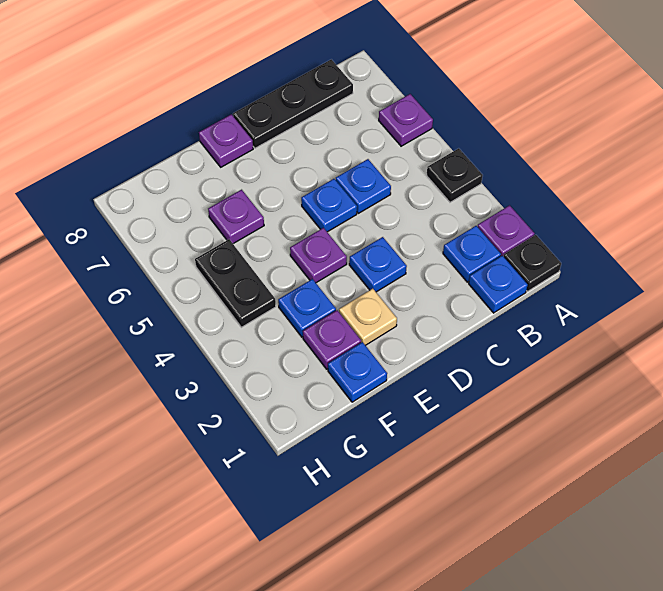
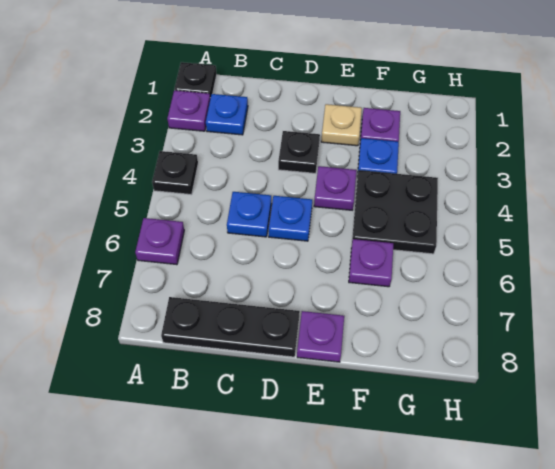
blue 1x1 plate [469,256,528,313] -> none
blue 1x1 plate [349,237,407,292] -> black 1x1 plate [278,131,320,173]
blue 1x1 plate [328,342,387,402] -> none
black 1x2 plate [195,239,276,327] -> black 2x2 plate [352,170,438,254]

